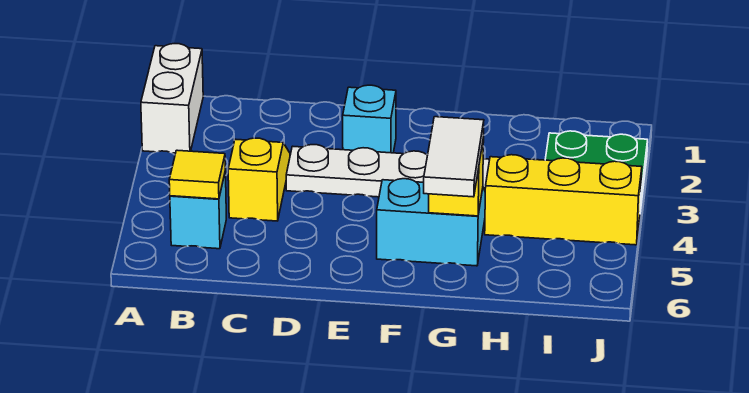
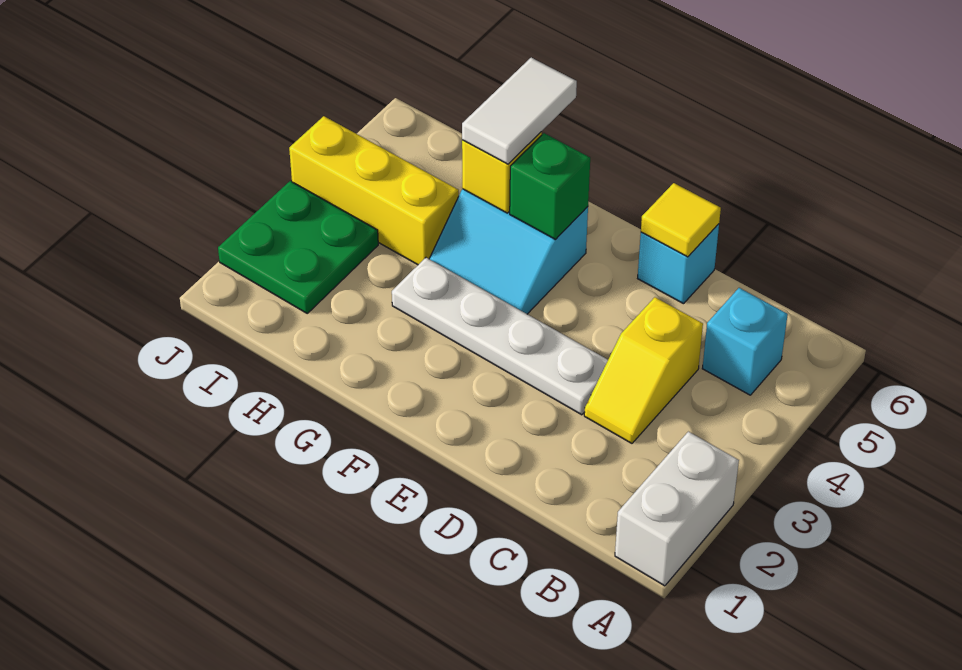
yellow 1x1 tile [169,150,225,199] -> yellow 1x1 tile moved to [641,183,721,257]
cyan 1x1 brick [343,85,396,153] -> cyan 1x1 brick moved to [638,224,719,304]
none -> green 1x1 brick [510,133,590,239]

